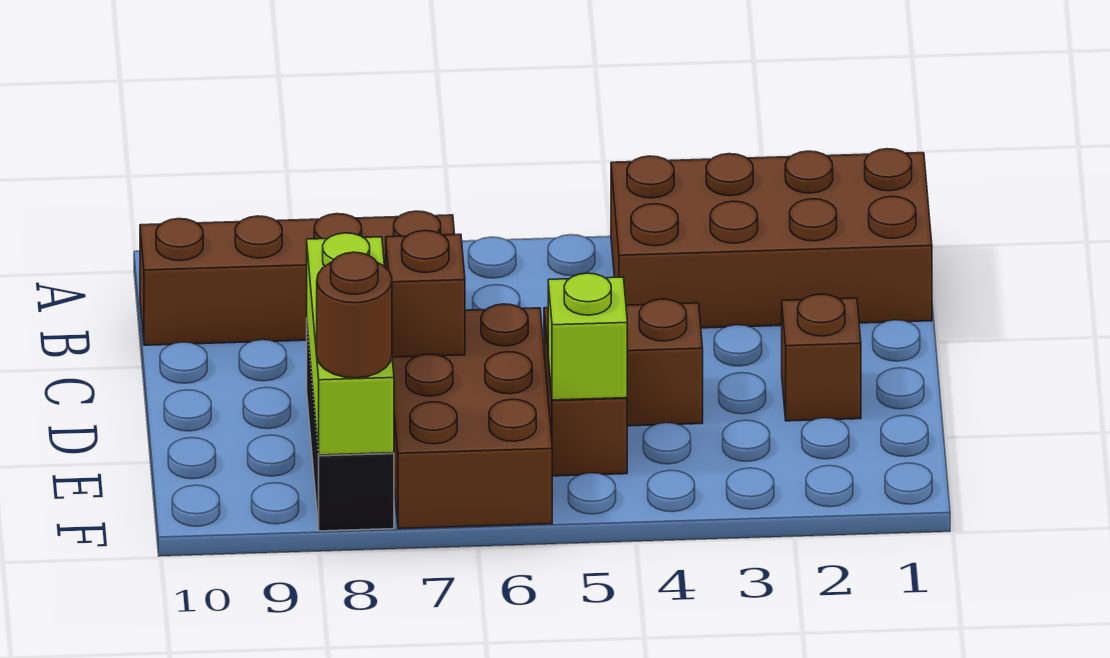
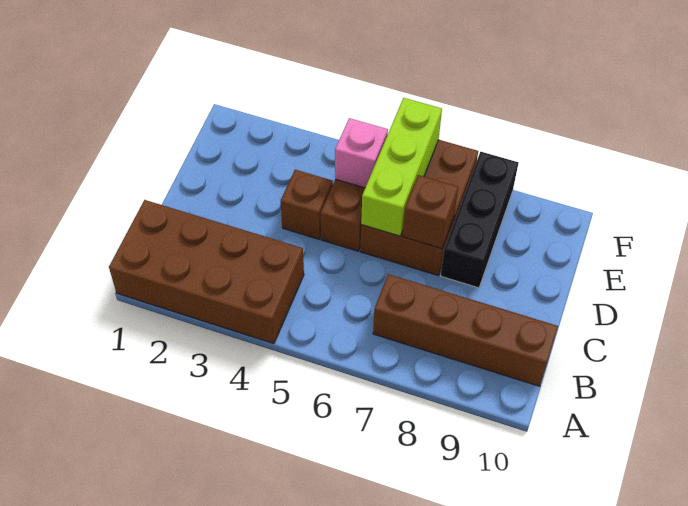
brown 1x1 brick [782,294,861,421] -> none
lime 1x3 brick [307,233,394,455] -> lime 1x3 brick moved to [361,98,442,236]
lime 1x1 brick [548,273,627,400] -> pink 1x1 brick [335,118,388,188]
brown 1x1 round brick [317,252,392,378] -> none

